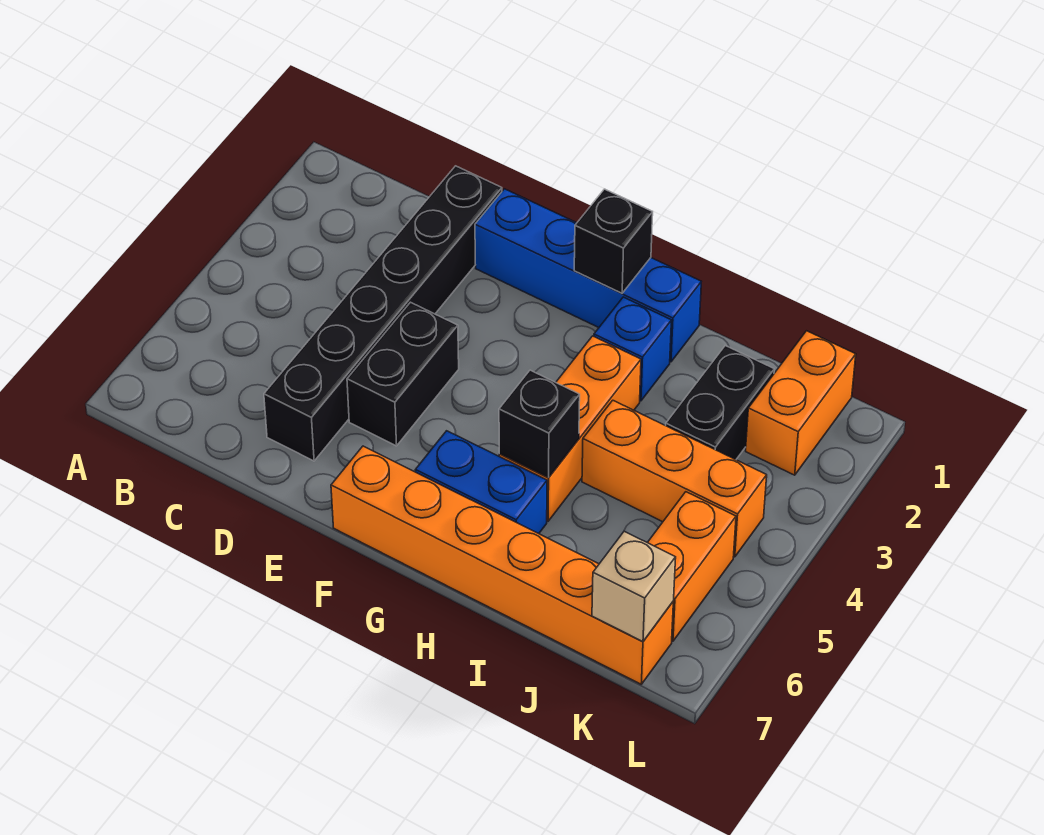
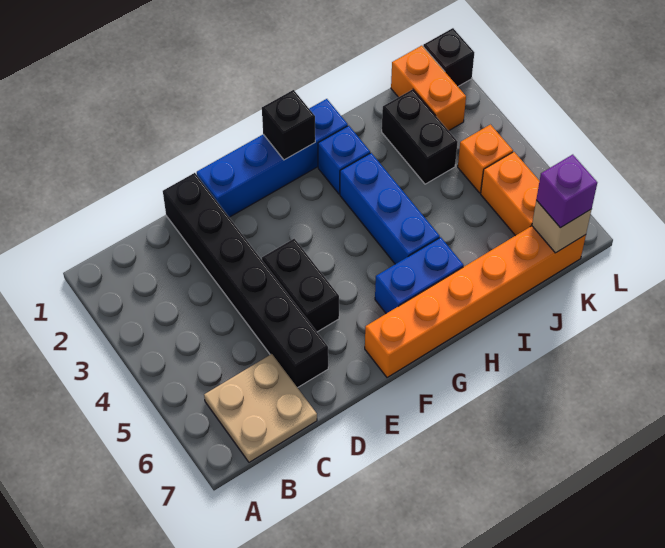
none -> tan 2x2 plate [204,354,317,462]
orange 1x3 brick [499,336,641,521] -> blue 1x3 brick [340,153,440,264]
black 1x1 brick [499,370,580,478] -> black 1x1 brick moved to [423,28,474,86]
orange 1x3 brick [582,400,767,557] -> orange 1x1 brick [458,125,513,193]
none -> purple 1x1 brick [536,155,597,228]

